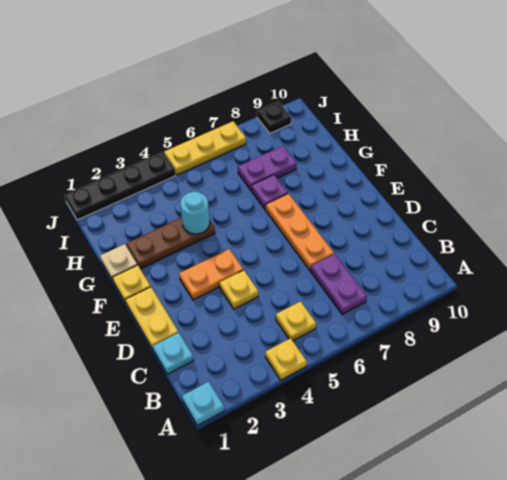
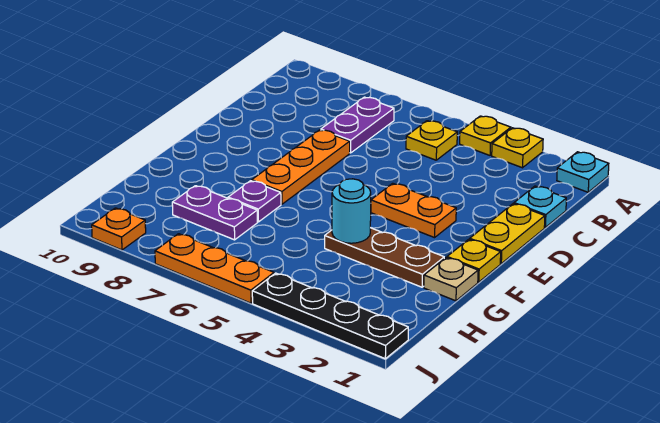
yellow 1x1 plate [219,270,258,309] -> yellow 1x1 plate moved to [492,128,543,168]
yellow 1x3 plate [164,121,246,175] -> orange 1x3 plate [155,234,274,303]
black 1x1 plate [257,102,291,133] -> orange 1x1 plate [92,208,146,250]

